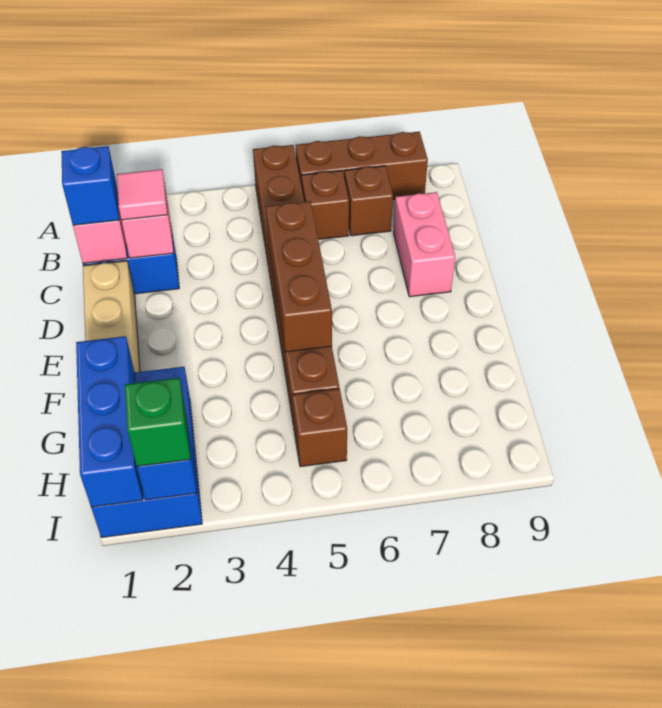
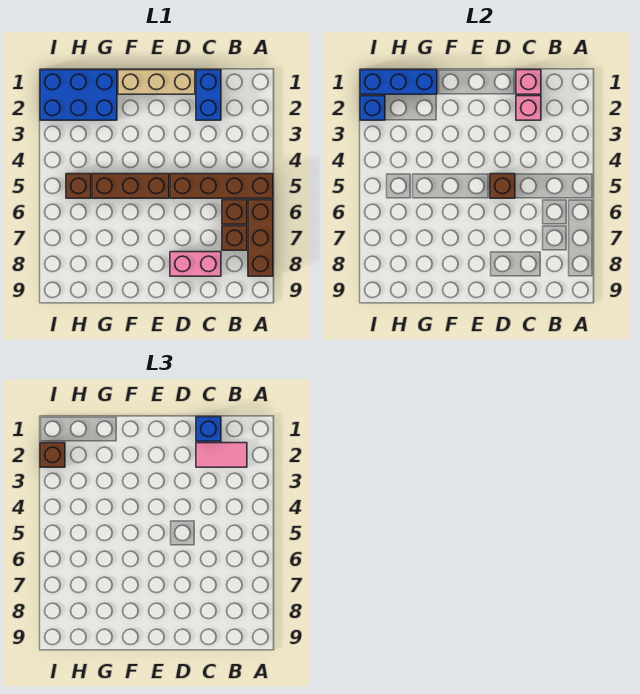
pink 1x1 tile [117,169,167,220] -> pink 1x2 tile [196,443,247,467]
brown 1x3 brick [266,201,332,352] -> brown 1x1 brick [490,174,515,198]
green 1x1 brick [125,378,190,466] -> brown 1x1 brick [40,443,65,467]

